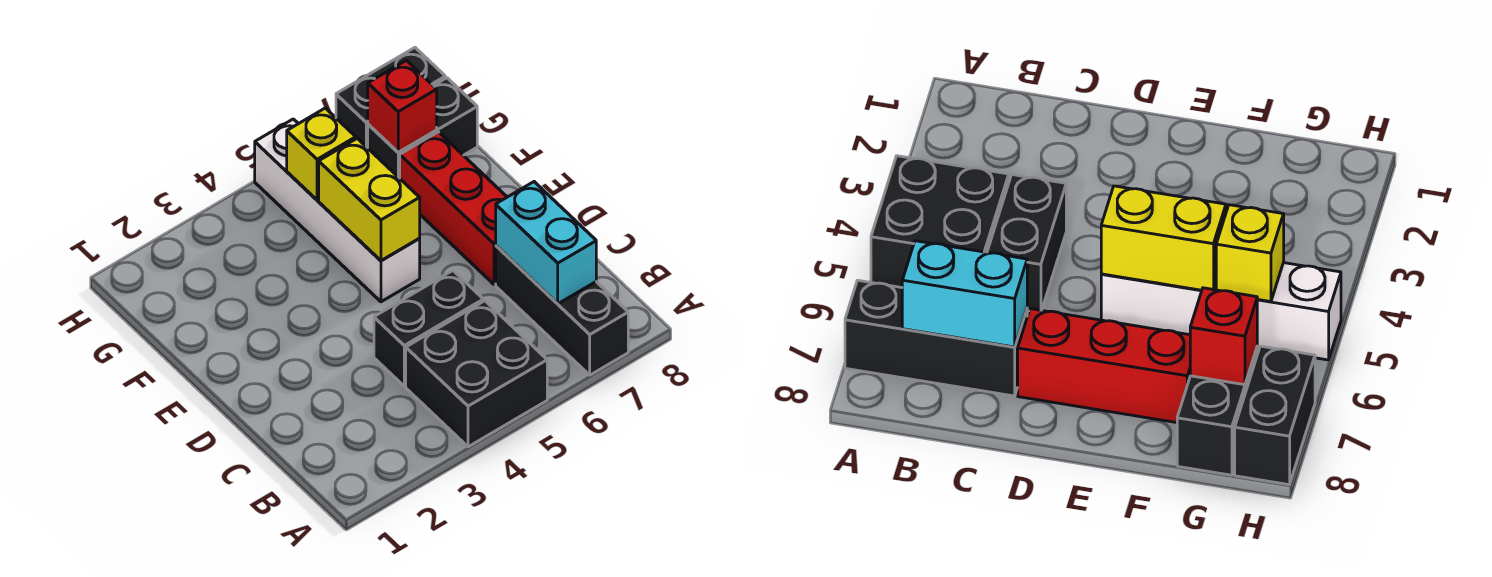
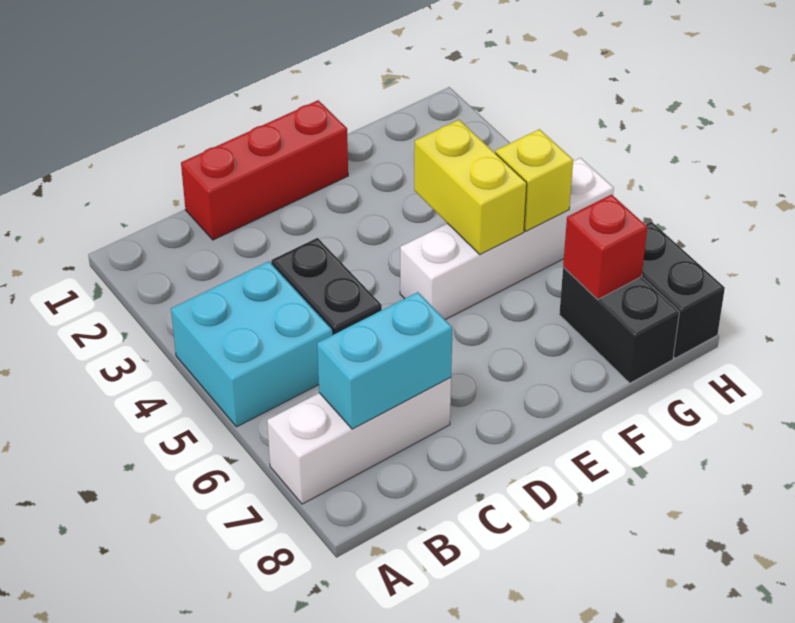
black 2x2 brick [406,301,547,447] -> cyan 2x2 brick [171,261,332,427]
black 1x3 brick [496,246,628,375] -> white 1x3 brick [267,377,451,504]
red 1x3 brick [400,132,507,284] -> red 1x3 brick moved to [181,100,348,240]
yellow 1x2 brick [319,139,420,261] -> yellow 1x2 brick turned to [414,120,527,255]

